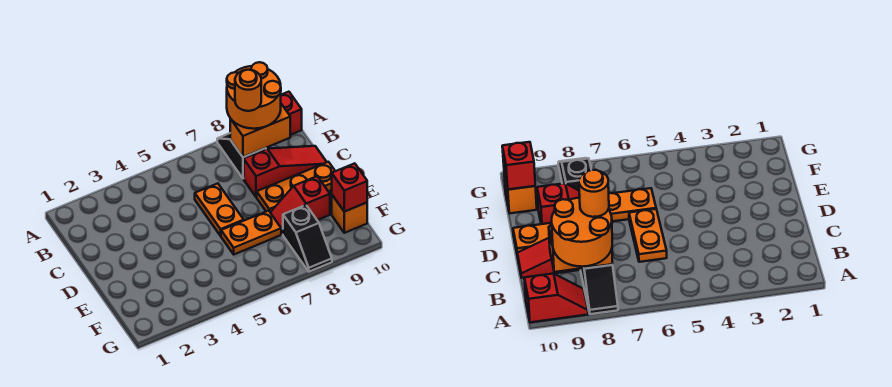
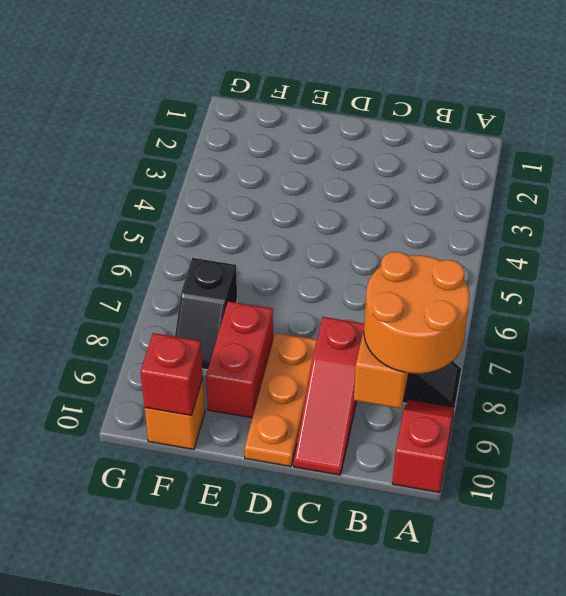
orange 1x1 round brick [235,70,261,111] -> none
orange 1x2 plate [195,183,244,236] -> none
orange 1x2 plate [221,211,281,254] -> none
red 1x2 slope [270,176,330,234] -> red 1x2 brick [206,301,273,418]
black 1x2 slope [283,205,332,272] -> black 1x2 slope turned to [175,258,237,370]

